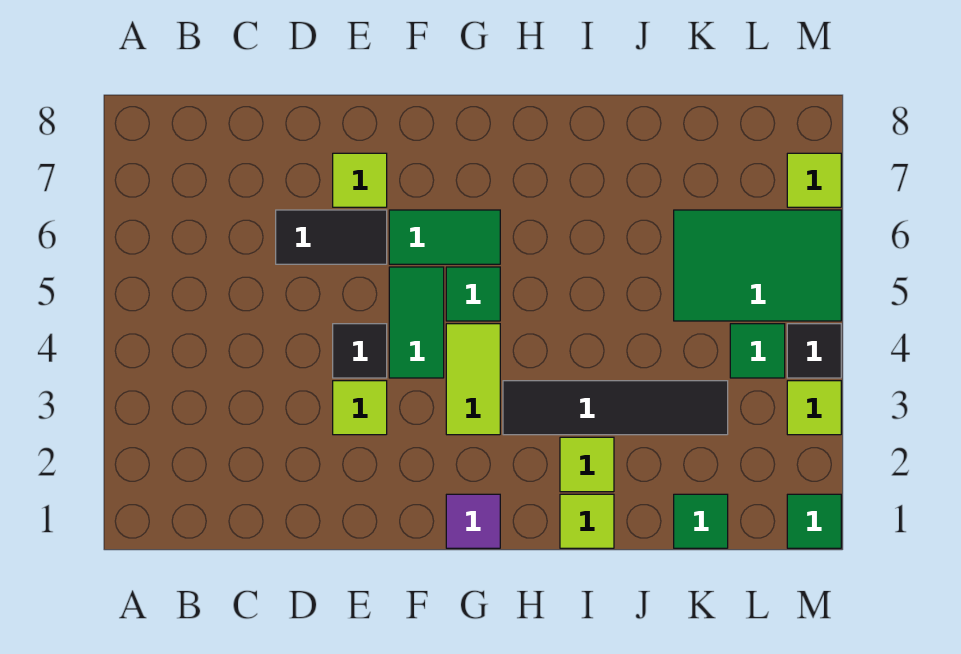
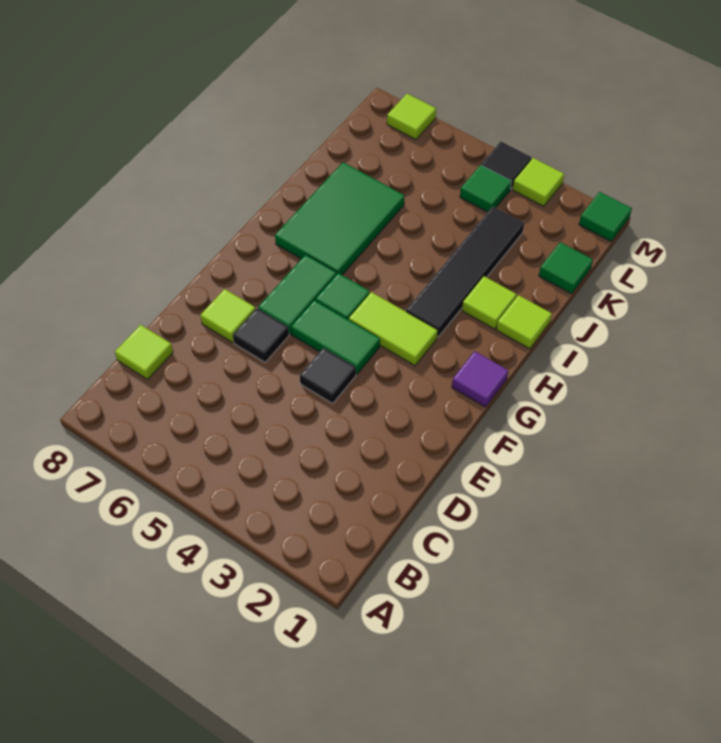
black 1x2 tile [276,210,387,264] -> black 1x1 tile [233,308,289,362]
lime 1x1 tile [333,381,387,435] -> lime 1x1 tile moved to [115,325,173,379]
green 2x3 tile [674,210,841,321] -> green 2x3 tile moved to [275,162,405,275]

